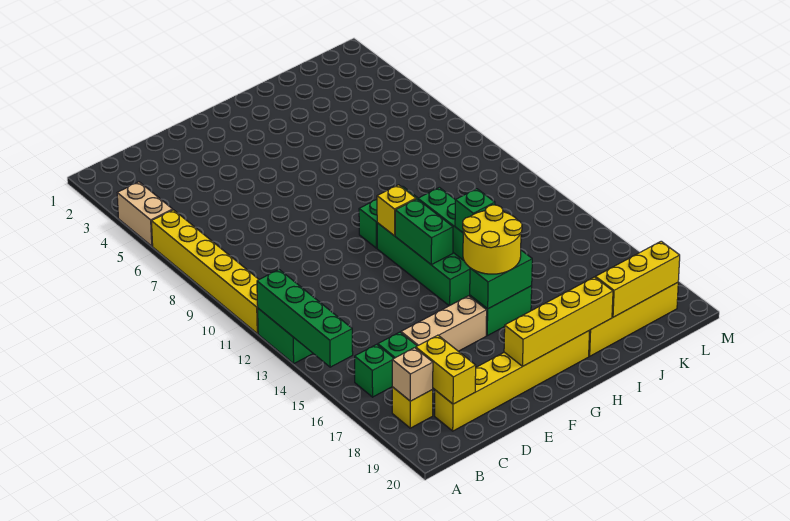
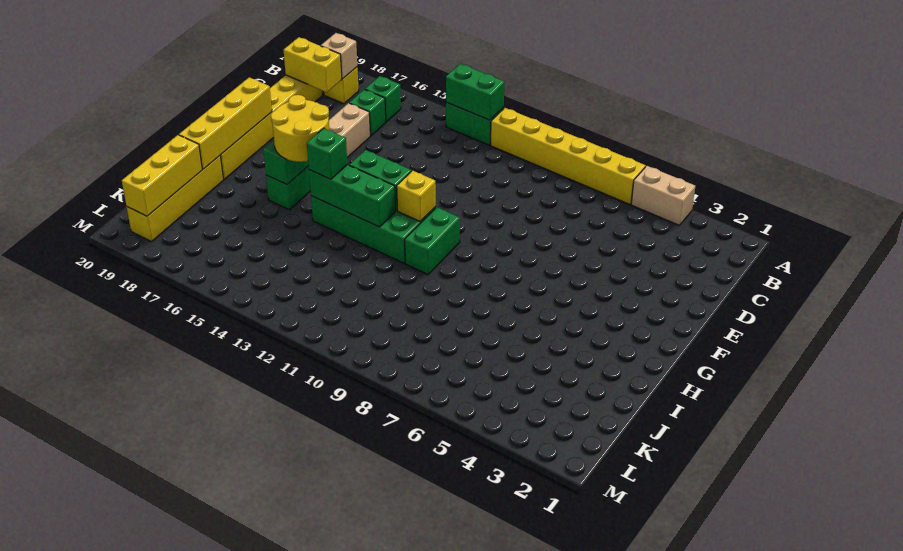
green 1x4 brick [257,270,353,367] -> green 1x2 brick [446,64,504,120]

